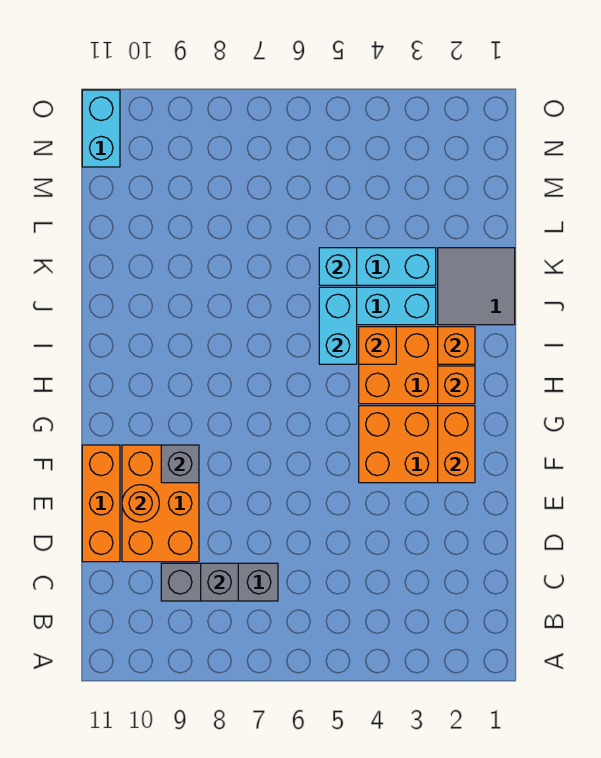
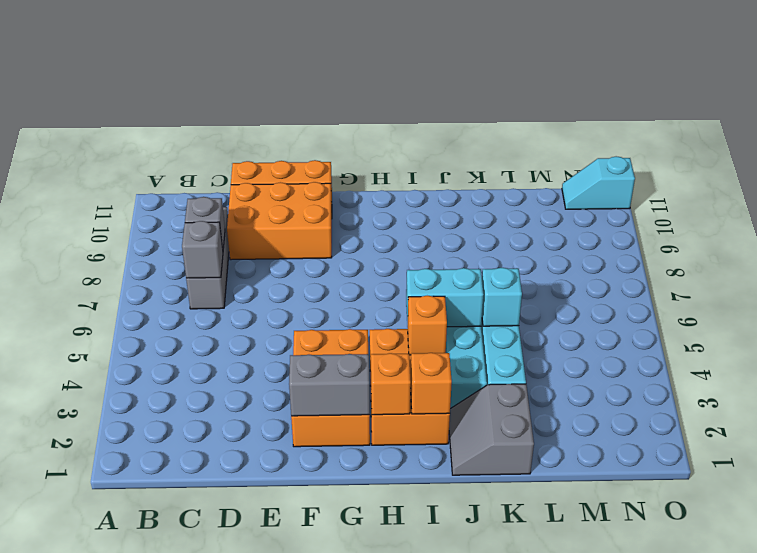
orange 1x1 round brick [122,485,159,522] -> none
orange 1x2 brick [438,406,475,483] -> grey 1x2 brick [289,354,370,416]
grey 1x1 brick [161,445,199,483] -> grey 1x1 brick moved to [182,221,223,278]
grey 2x2 tile [438,248,515,325] -> grey 2x2 slope [449,384,534,475]
cyan 1x2 brick [82,90,120,167] -> cyan 1x2 slope [562,156,635,209]

